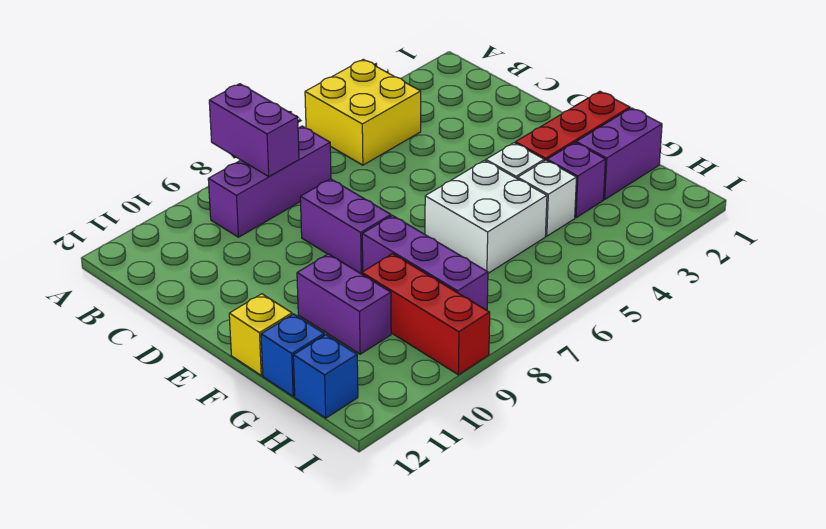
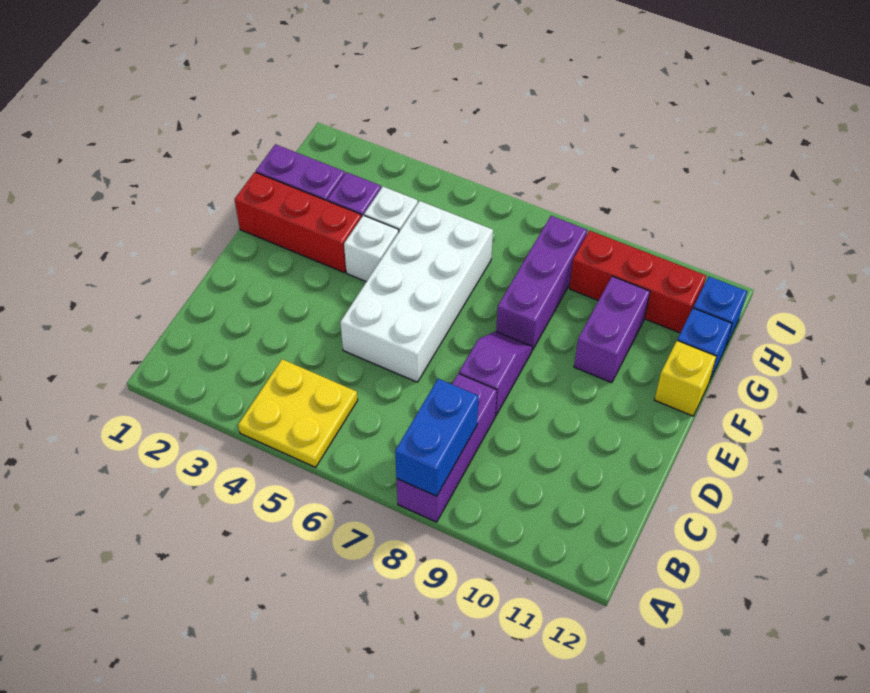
yellow 2x2 brick [305,59,421,165] -> yellow 2x2 plate [238,359,358,467]
purple 1x2 brick [209,84,299,176] -> blue 1x2 brick [395,379,479,496]
purple 1x3 brick [208,126,331,237] -> purple 1x3 brick turned to [397,374,497,522]
purple 1x2 brick [300,179,391,274] -> purple 1x2 slope [459,331,532,416]
white 2x2 brick [425,161,547,273] -> white 2x4 brick [340,201,493,382]
red 1x3 brick [362,254,490,375] -> red 1x3 brick turned to [569,231,706,333]

